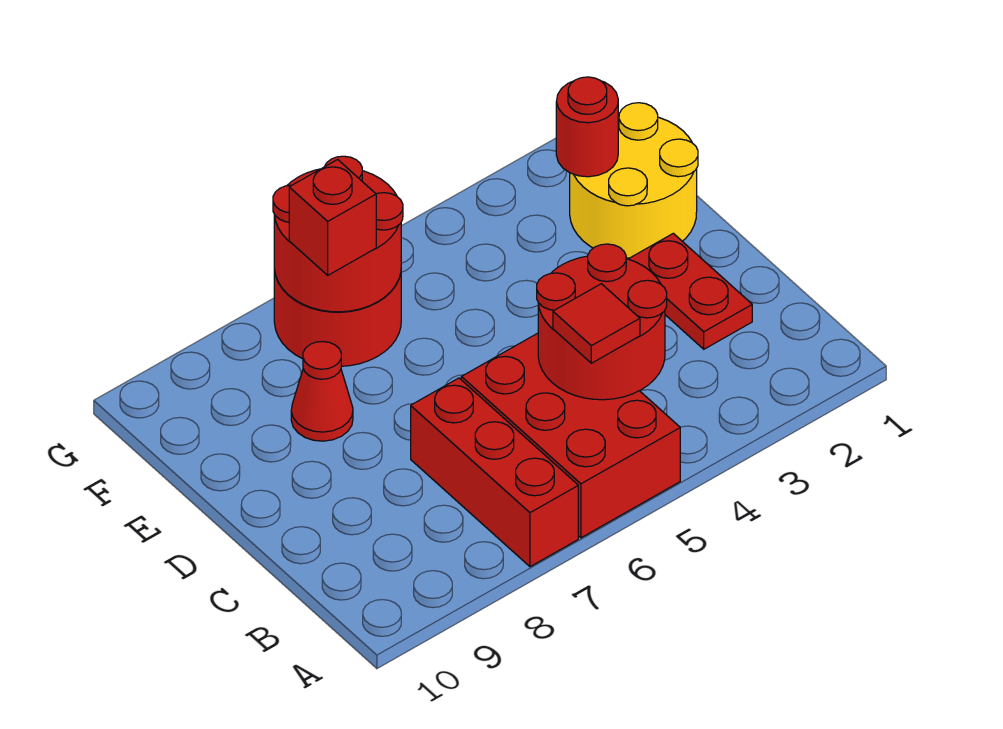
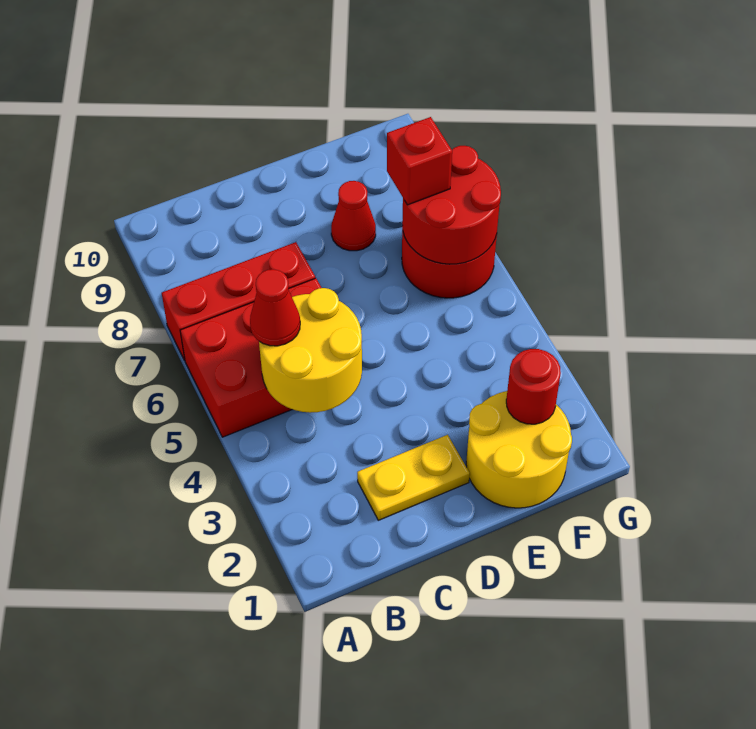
red 2x2 round brick [537,244,667,400] -> yellow 2x2 round brick [259,288,362,413]
red 1x1 tile [553,284,640,363] -> red 1x1 cone [250,269,300,346]
red 1x2 plate [629,233,752,349] -> yellow 1x2 plate [357,435,470,520]

